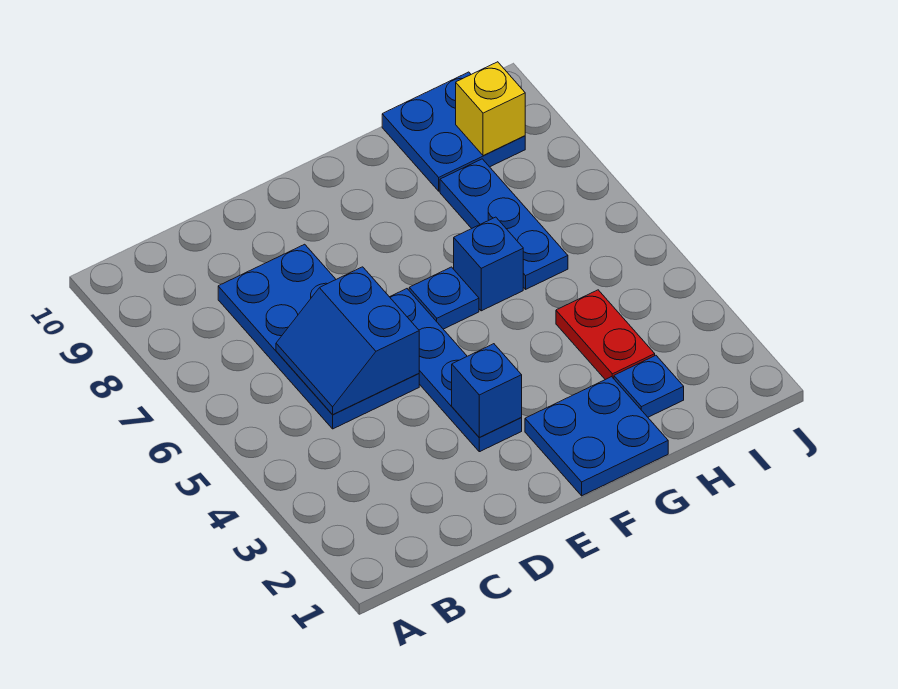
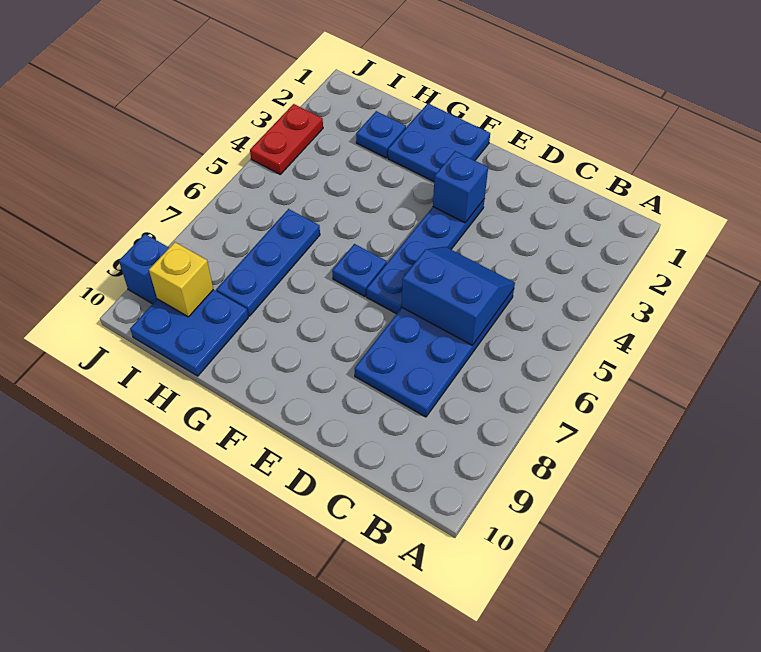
blue 2x2 slope [276,267,419,415] -> blue 2x2 slope turned to [402,247,515,345]
blue 1x1 brick [454,217,523,311] -> blue 1x1 brick moved to [119,234,169,304]
red 1x2 plate [556,290,655,380] -> red 1x2 plate moved to [250,104,323,174]

